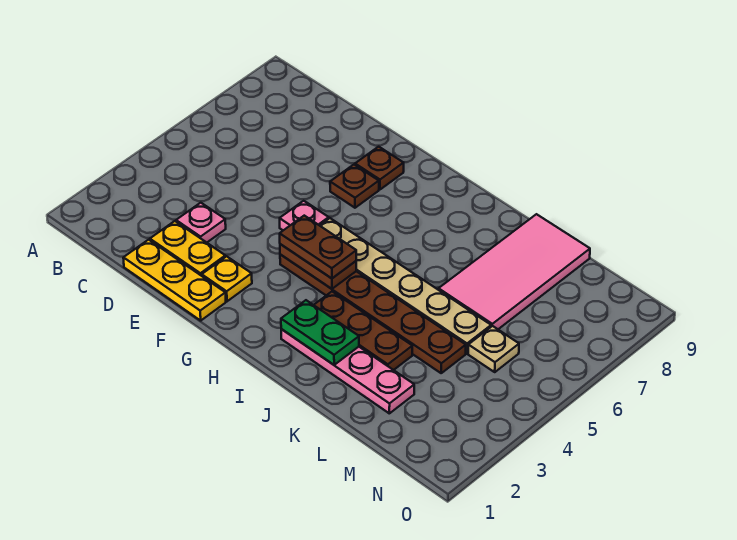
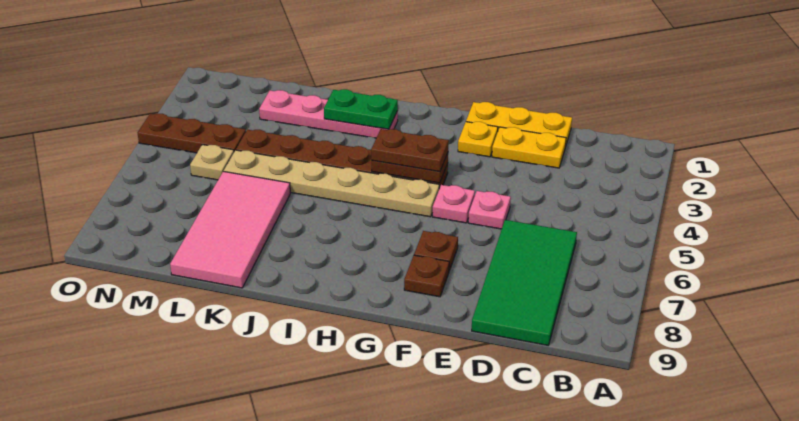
none -> green 2x4 tile [472,220,577,345]
pink 1x1 plate [176,203,226,242] -> pink 1x1 plate moved to [468,191,511,229]
brown 1x3 plate [314,292,412,370] -> brown 1x3 plate moved to [138,114,246,153]

